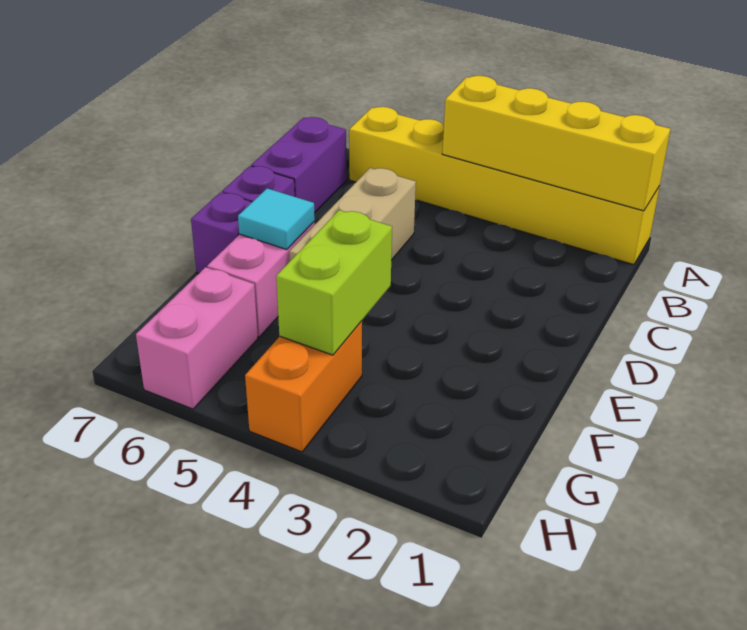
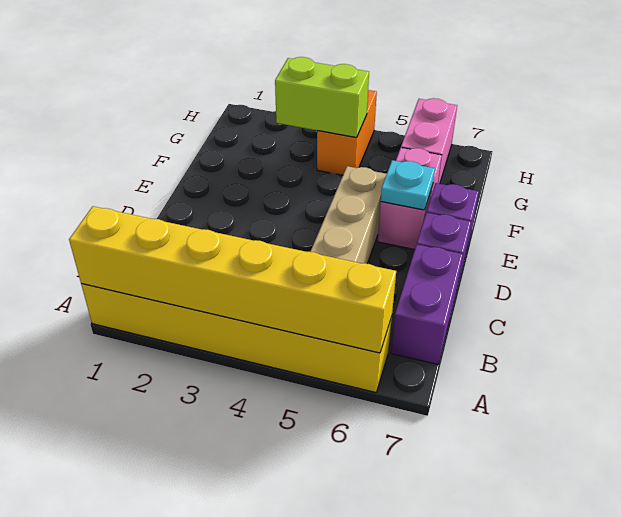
yellow 1x4 brick [442,76,670,211] -> yellow 1x6 brick [69,206,396,353]
cyan 1x1 tile [238,188,315,250] -> cyan 1x1 plate [381,160,435,210]
lime 1x2 brick [276,210,392,355] -> lime 1x2 brick turned to [275,57,369,138]

